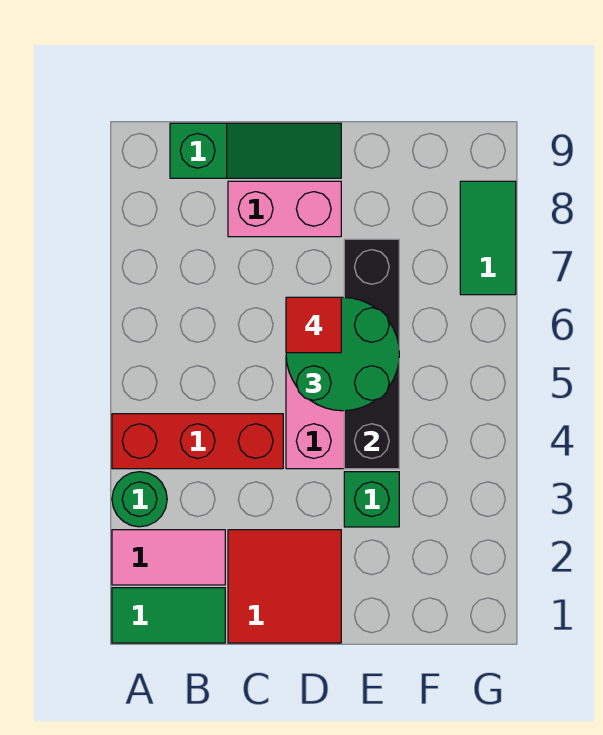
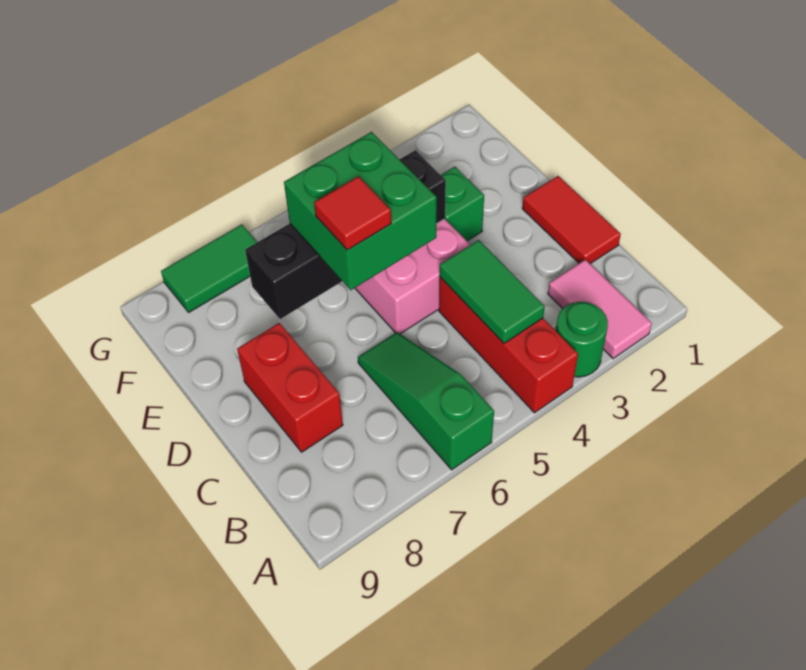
green 1x2 tile [112,588,225,643] -> green 1x2 tile moved to [440,240,545,343]
green 1x3 slope [170,123,341,178] -> green 1x3 slope moved to [358,332,494,470]
red 2x2 tile [228,530,341,643] -> red 1x2 tile [522,176,621,264]
pink 1x2 brick [228,181,341,237] -> red 1x2 brick [237,323,343,452]
green 2x2 round brick [286,297,399,411] -> green 2x2 brick [284,132,437,290]

